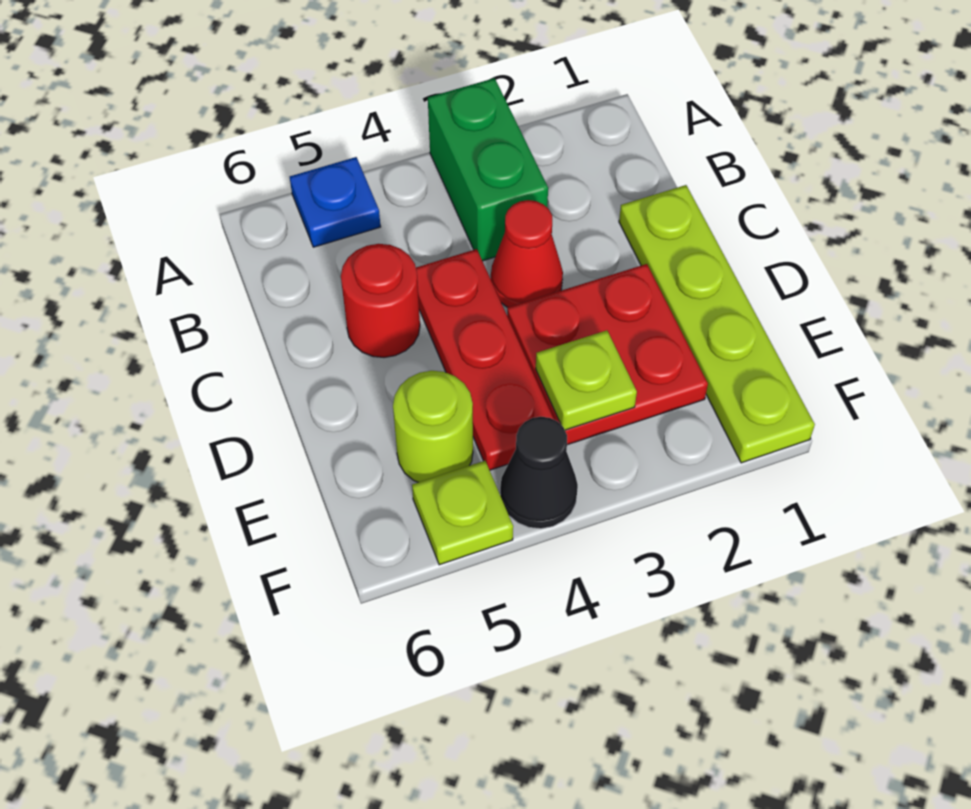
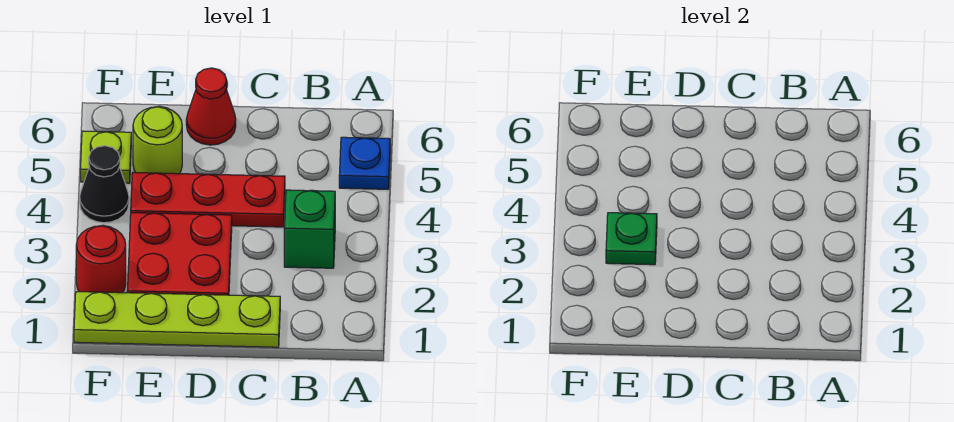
green 1x2 brick [428,78,548,261] -> green 1x1 brick [284,190,335,268]
red 1x1 cone [491,200,563,307] -> red 1x1 cone moved to [186,68,236,145]
red 1x1 round brick [341,244,420,357] -> red 1x1 round brick moved to [76,226,126,293]
lime 1x1 plate [536,330,637,430] -> green 1x1 plate [606,213,657,265]

